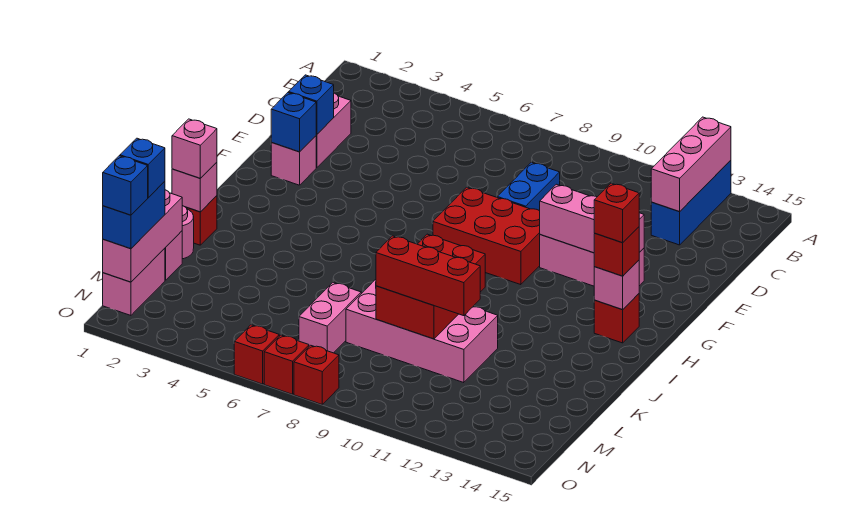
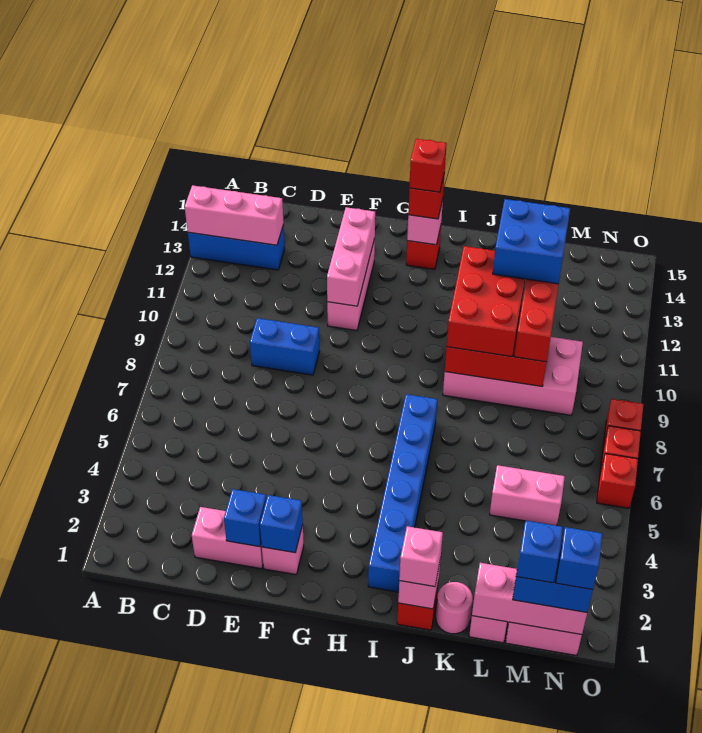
red 2x3 brick [433,187,540,285] -> red 2x3 brick moved to [447,246,525,357]
none -> blue 1x6 brick [368,394,437,592]
pink 2x4 brick [346,279,498,383] -> pink 2x4 brick turned to [443,337,583,415]
none -> blue 2x2 brick [493,199,570,284]
pink 1x2 brick [299,283,361,353] -> pink 1x2 brick moved to [490,465,565,526]

